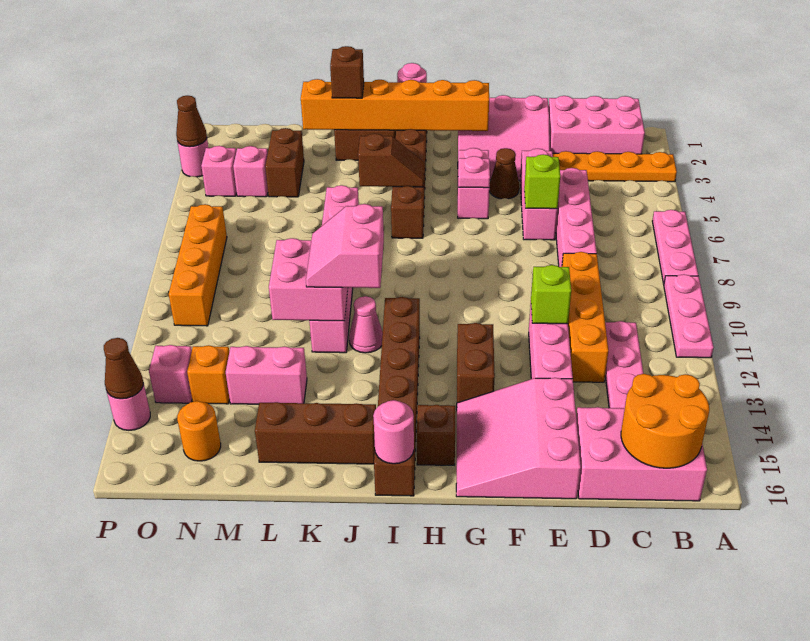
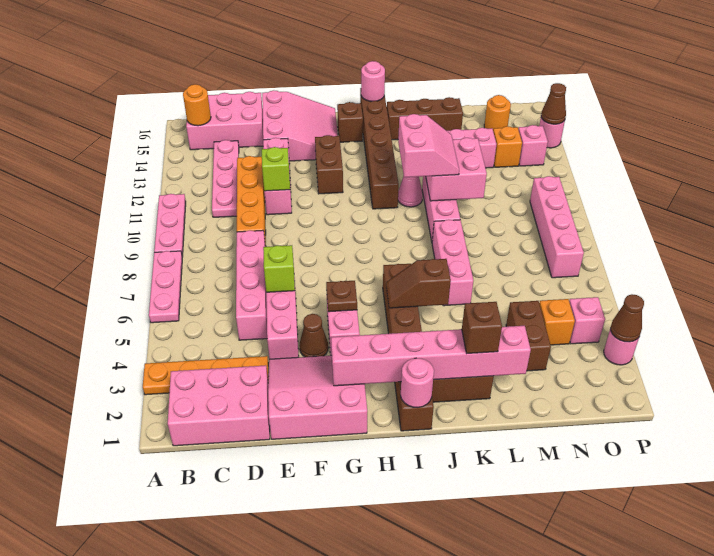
orange 2x2 round brick [621,374,709,468] -> orange 1x1 round brick [183,84,211,126]
orange 1x6 brick [301,79,489,131] -> pink 1x6 brick [331,326,531,386]
pink 1x1 plate [458,156,490,188] -> brown 1x1 plate [326,281,357,312]
pink 1x1 brick [233,146,268,197] -> orange 1x1 brick [539,299,575,345]
orange 1x4 brick [169,204,227,326] -> pink 1x4 brick [530,176,584,278]

